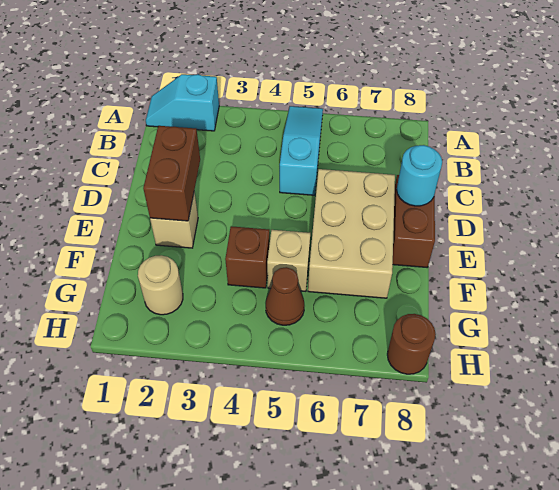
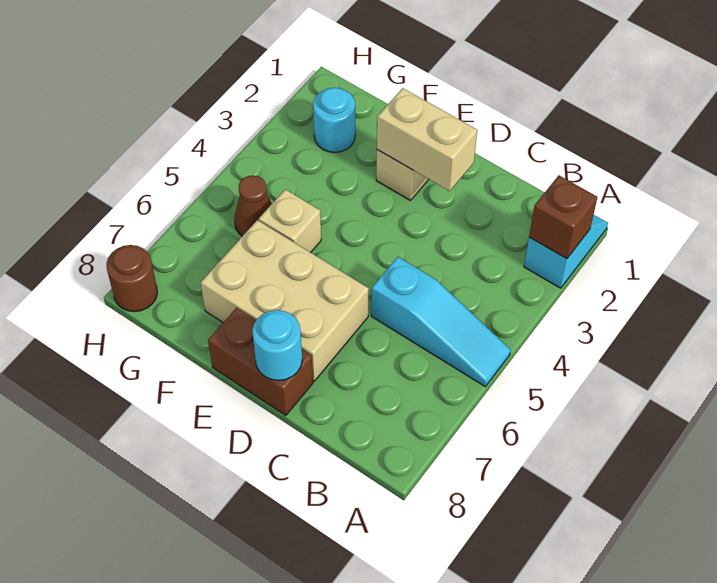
brown 1x2 brick [143,126,200,221] -> tan 1x2 brick [377,88,477,191]
brown 1x1 brick [225,226,270,288] -> brown 1x1 brick moved to [529,175,597,259]
tan 1x1 round brick [138,255,183,315] -> cyan 1x1 round brick [313,88,355,152]

